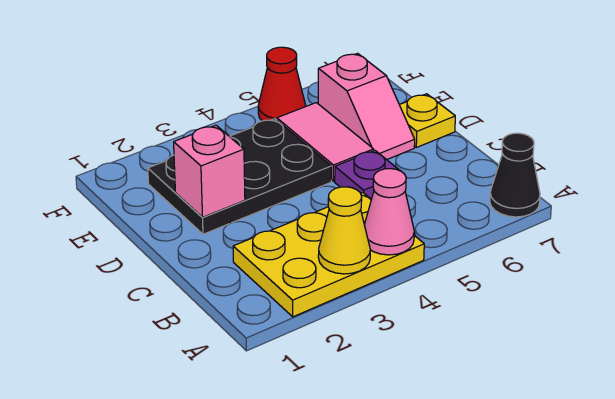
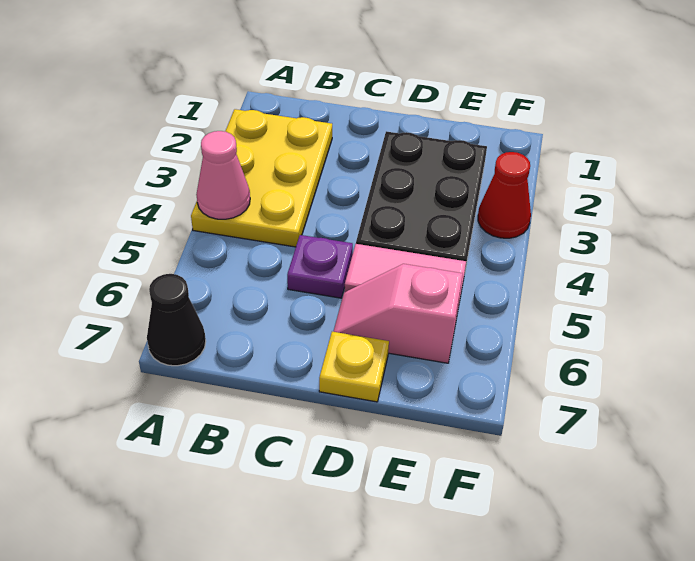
yellow 1x1 cone [318,187,370,274] -> none
pink 1x1 brick [174,125,245,217] -> none
red 1x1 cone [258,47,306,121] -> red 1x1 cone moved to [478,152,531,238]

